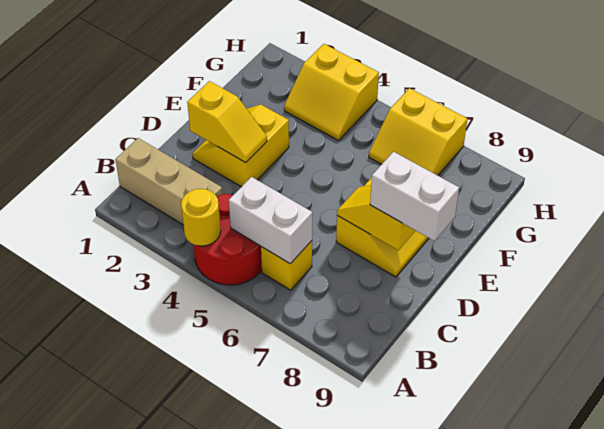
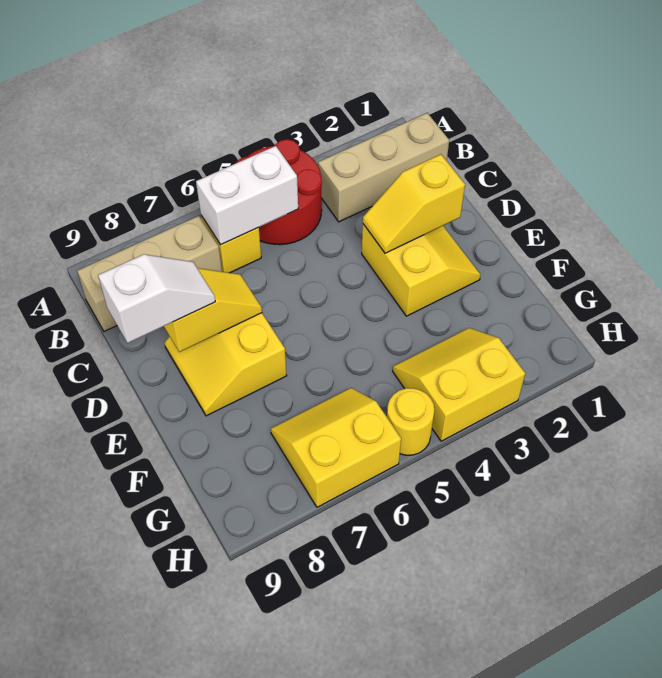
yellow 1x1 round brick [181,189,221,246] -> yellow 1x1 round brick moved to [387,388,434,455]
none -> tan 1x3 brick [77,216,222,332]
white 1x2 brick [370,152,459,241] -> white 1x2 slope [98,254,215,343]

